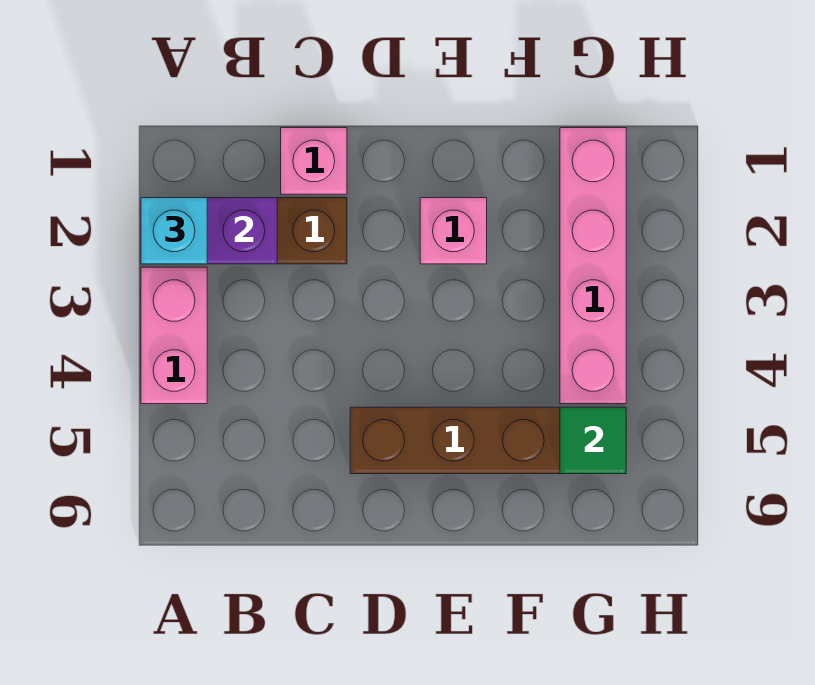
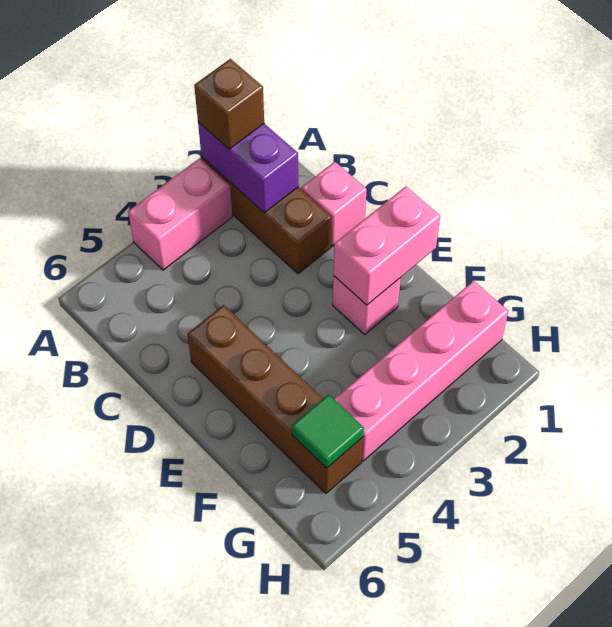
cyan 1x1 brick [141,198,207,264] -> brown 1x1 brick [194,59,264,149]
none -> pink 1x2 brick [334,186,440,305]

